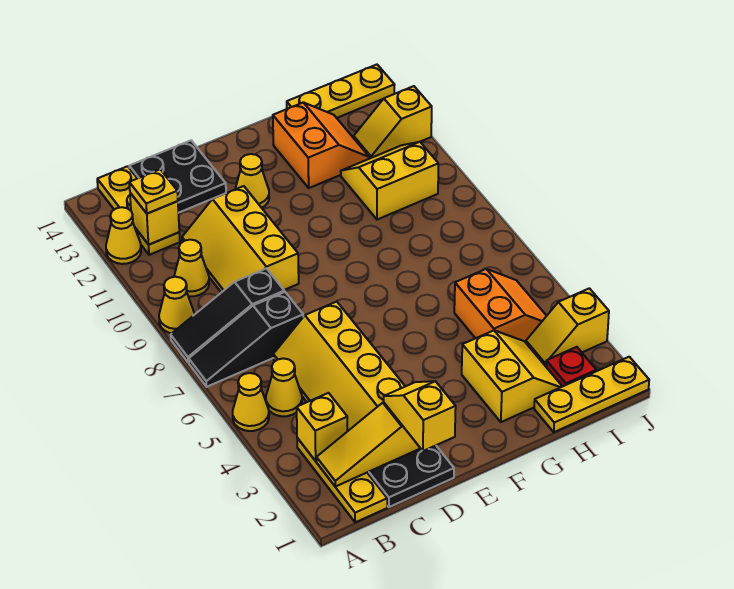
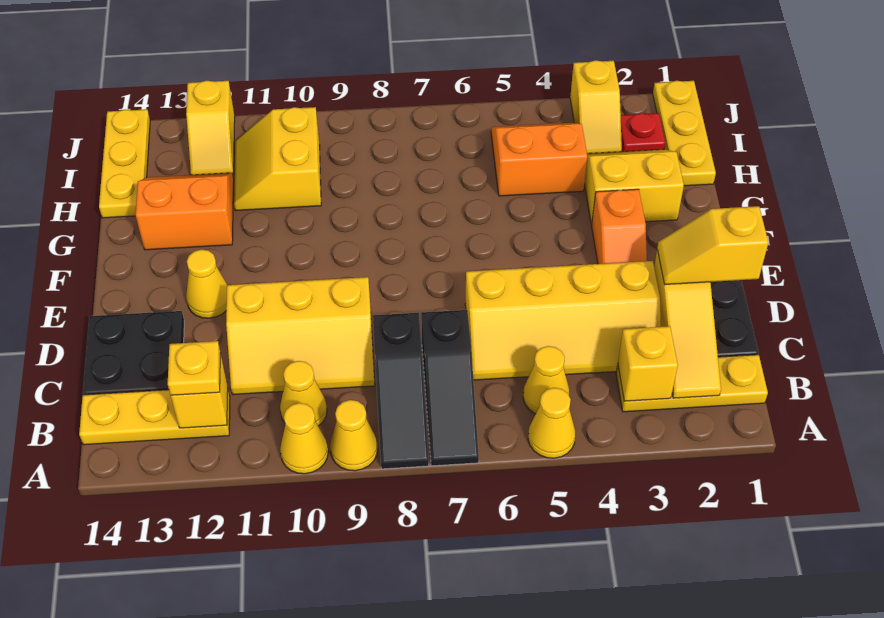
yellow 1x1 cone [106,207,141,264] -> yellow 1x1 cone moved to [280,403,328,474]
none -> orange 1x2 slope [592,189,647,264]

